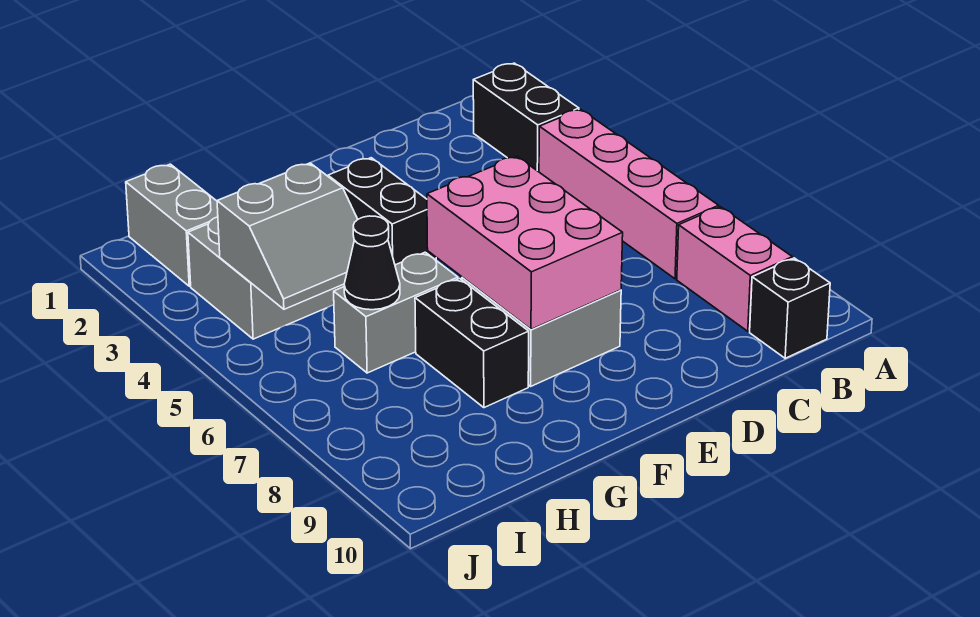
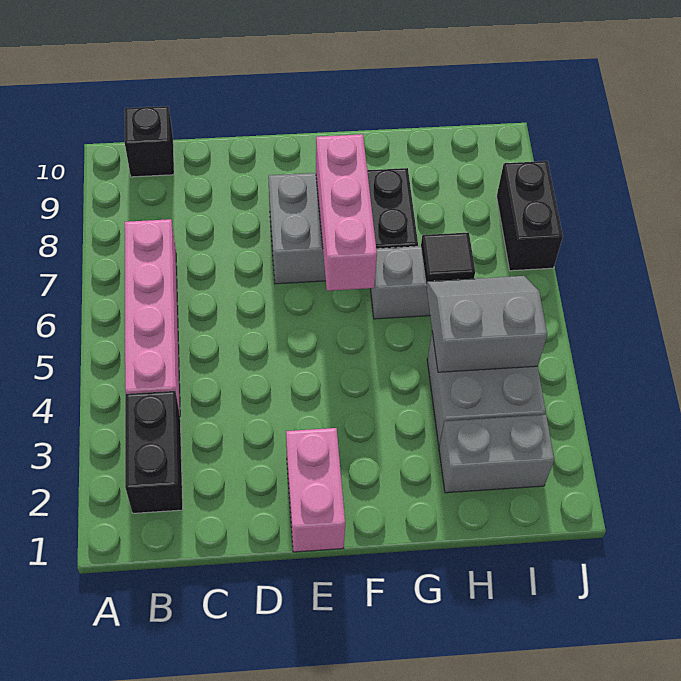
pink 1x2 brick [677,207,792,331] -> pink 1x2 brick moved to [286,428,345,552]
pink 2x3 brick [427,156,623,329] -> pink 1x3 brick [316,134,377,291]
black 1x2 brick [328,158,436,265] -> black 1x2 brick moved to [497,161,563,271]
black 1x1 cone [344,216,400,310] -> black 1x1 tile [421,233,475,285]
grey 1x2 brick [126,164,218,286] -> grey 1x2 brick turned to [439,415,554,493]

